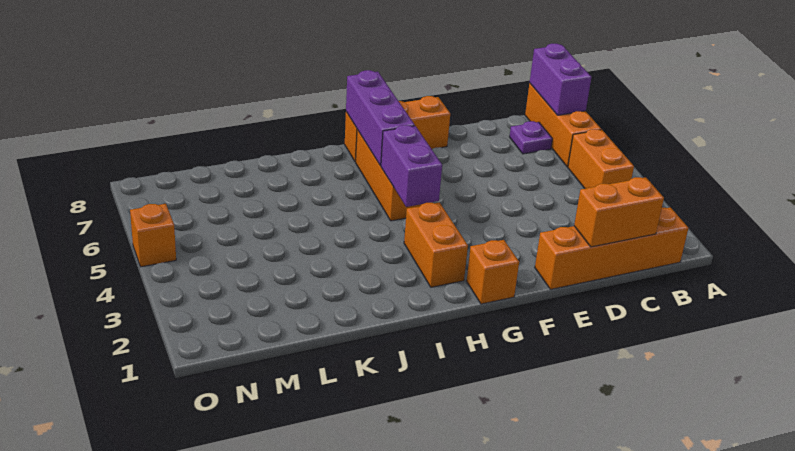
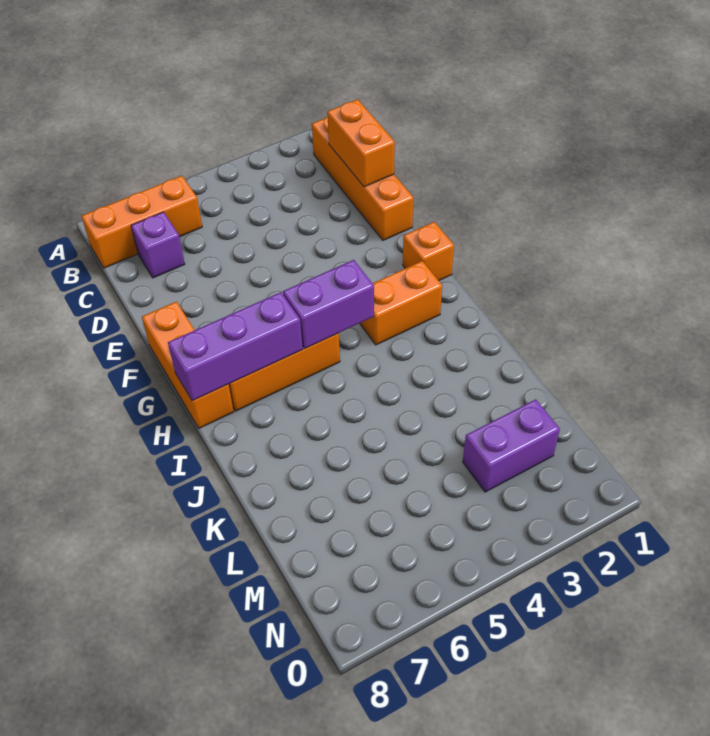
orange 1x2 brick [568,129,634,189] -> none
purple 1x2 brick [530,44,591,115] -> purple 1x2 brick moved to [463,399,560,492]
purple 1x1 plate [510,121,552,154] -> purple 1x1 brick [131,212,185,278]
orange 1x1 brick [130,204,176,267] -> none

